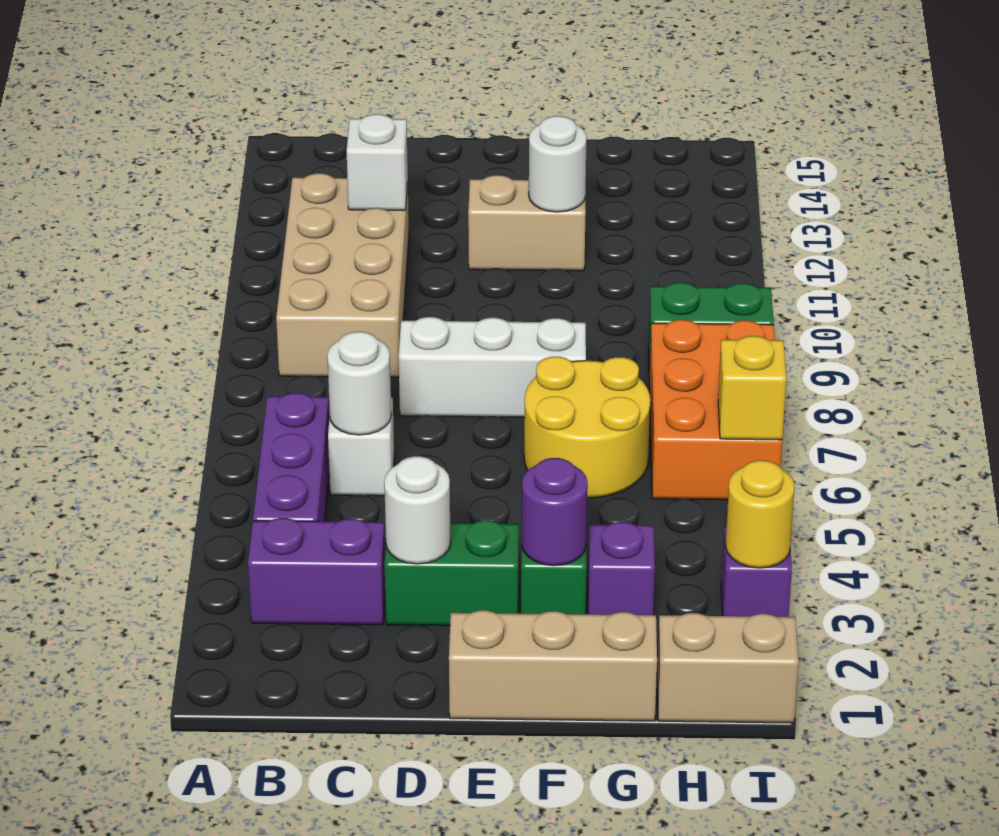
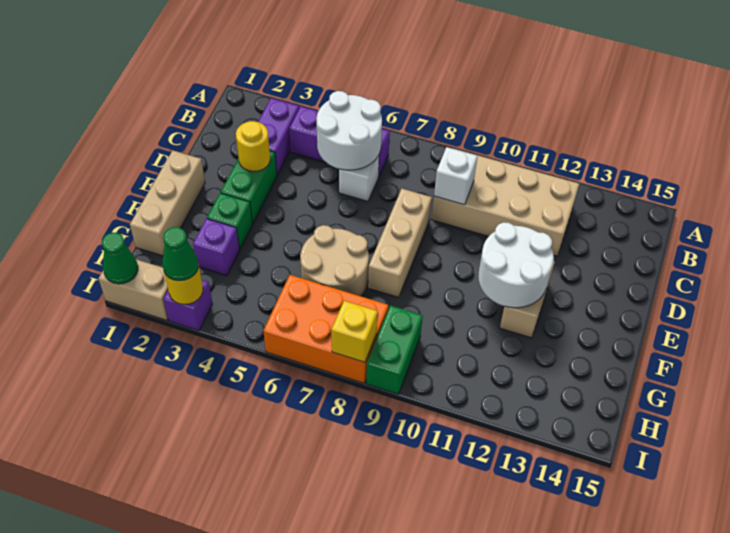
white 1x1 round brick [327,332,391,435] -> white 2x2 round brick [316,91,382,170]
white 1x1 brick [347,114,408,210] -> white 1x1 brick moved to [434,147,477,205]
white 1x1 round brick [384,456,451,564] -> yellow 1x1 round brick [236,121,270,172]
white 1x3 brick [399,317,586,417] -> tan 1x3 brick [368,189,432,298]
purple 1x1 round brick [522,458,588,566] -> none
yellow 2x2 round brick [524,357,650,498] -> tan 2x2 round brick [300,225,369,296]
white 1x1 round brick [529,116,587,212] -> white 2x2 round brick [478,222,554,308]
tan 1x2 brick [657,613,799,723] -> tan 1x2 brick turned to [99,259,168,320]
none -> green 1x1 cone [102,232,138,284]
none -> green 1x1 cone [162,227,199,281]
yellow 1x1 brick [718,336,786,440] -> yellow 1x1 brick moved to [332,301,378,362]

